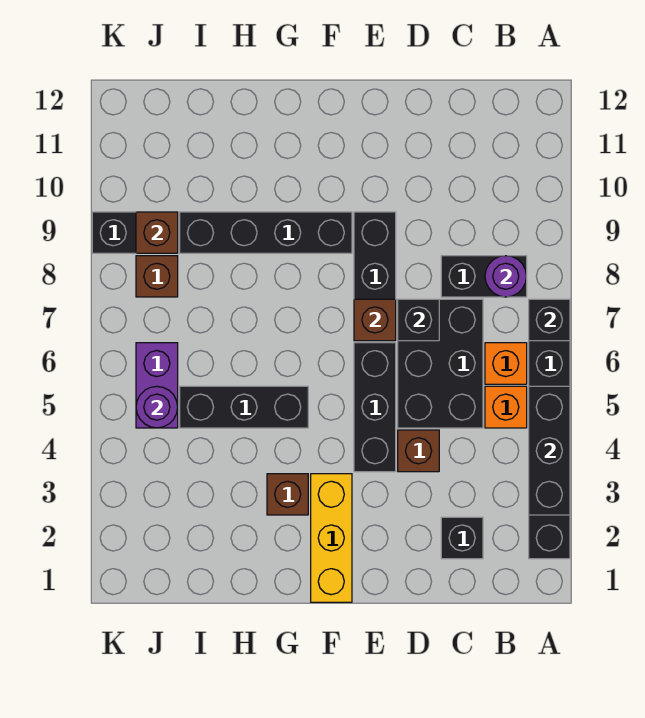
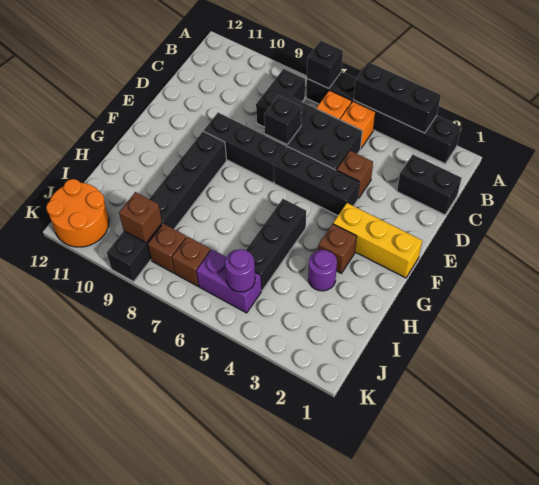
purple 1x1 round brick [485,256,526,297] -> purple 1x1 round brick moved to [308,250,337,291]
black 1x1 brick [441,517,483,559] -> black 1x2 brick [397,155,461,215]
brown 1x1 brick [354,299,396,341] -> brown 1x1 brick moved to [172,237,211,286]
none -> orange 2x2 round brick [46,179,109,247]

